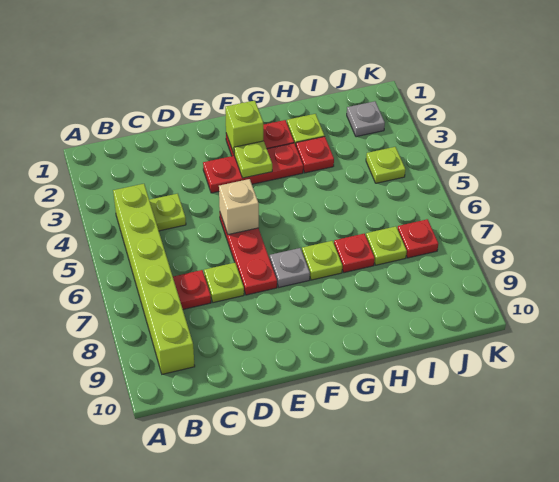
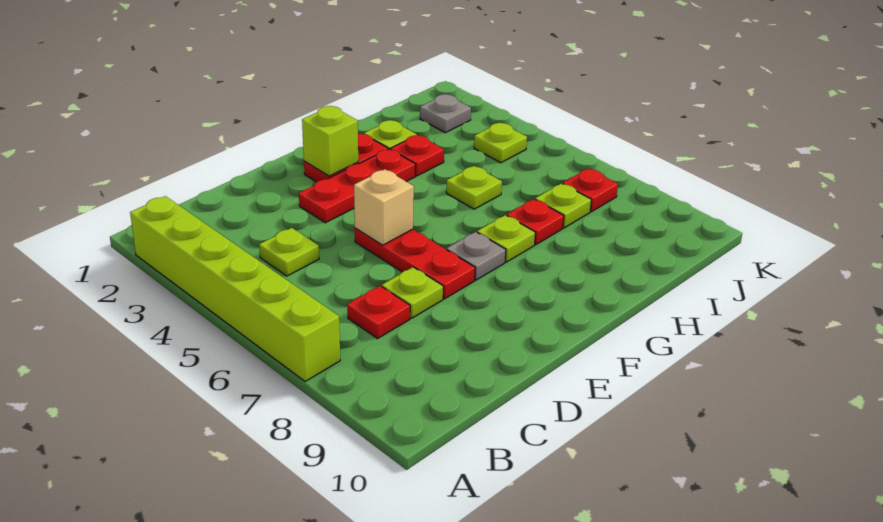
lime 1x6 brick [113,184,195,374] -> lime 1x6 brick moved to [130,196,340,382]
lime 1x1 plate [234,141,272,178] -> lime 1x1 plate moved to [446,166,502,209]

